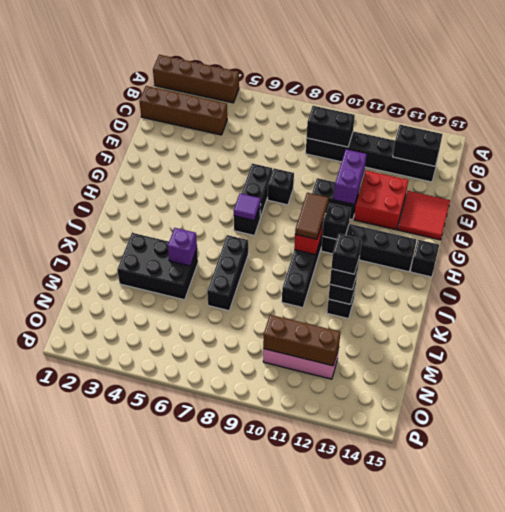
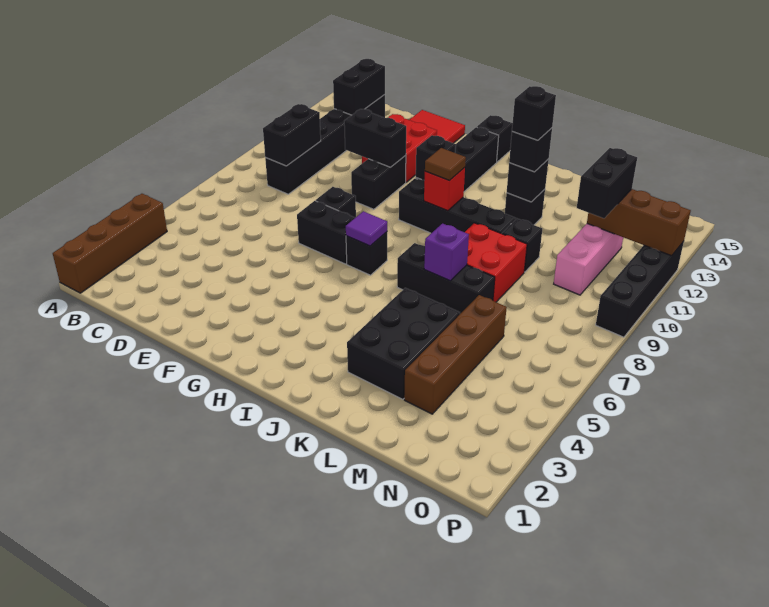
brown 1x4 brick [139,86,227,135] -> brown 1x4 brick moved to [404,295,507,414]
purple 1x2 brick [334,149,367,204] -> black 1x2 brick [344,109,406,167]
brown 1x2 tile [295,193,329,239] -> brown 1x1 tile [425,148,466,180]
purple 1x1 brick [168,228,197,266] -> purple 1x1 brick moved to [424,224,469,281]
none -> red 2x2 brick [465,223,527,302]
none -> black 1x1 brick [502,219,542,272]
brown 1x3 brick [263,315,341,366] -> brown 1x3 brick turned to [587,189,691,256]
none -> black 1x2 brick [577,148,637,218]
none -> black 1x4 brick [596,241,684,337]

